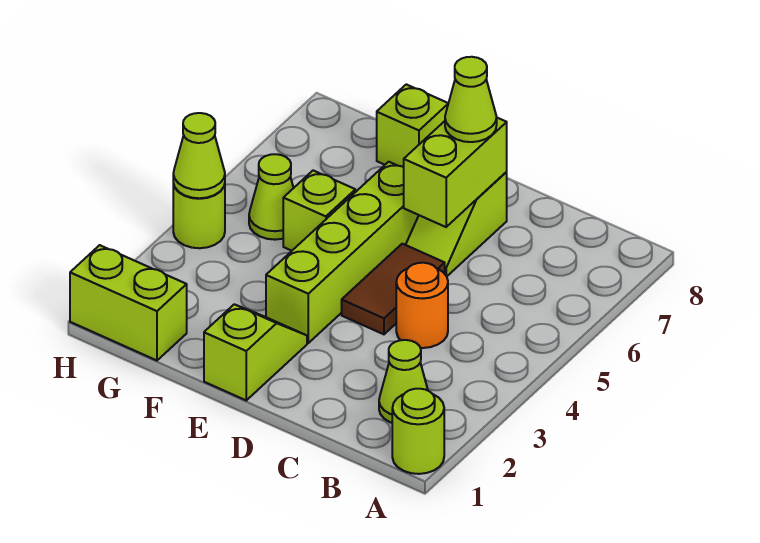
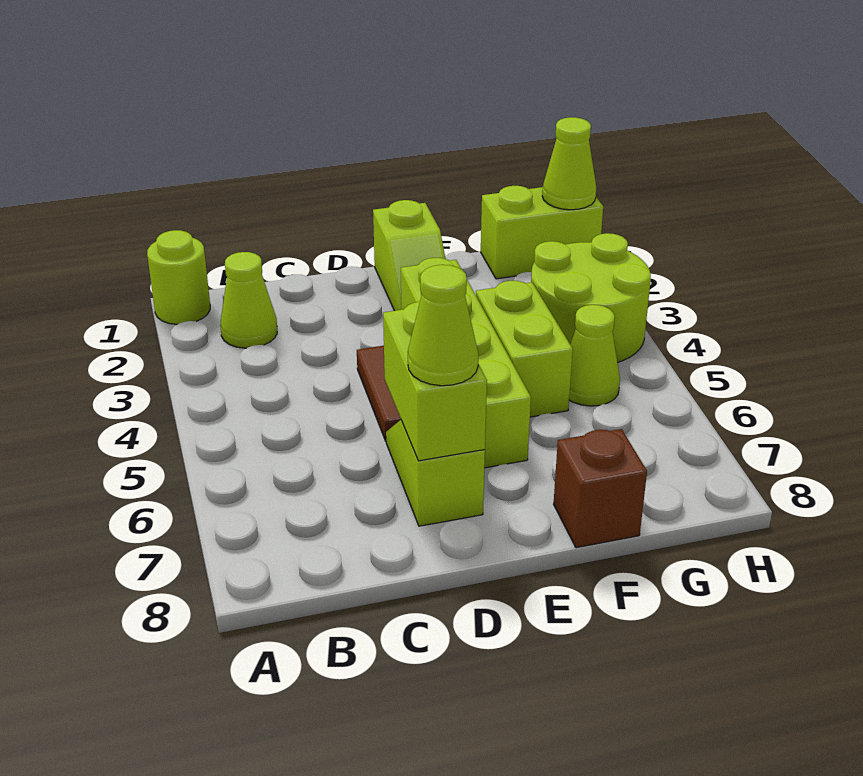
orange 1x1 round brick [396,263,448,348] -> none
lime 1x1 brick [283,171,355,251] -> lime 1x2 brick [476,281,573,417]
lime 1x1 brick [377,84,448,167] -> brown 1x1 brick [554,429,647,548]
lime 1x1 round brick [173,184,225,248] -> lime 2x2 round brick [531,233,651,363]
lime 1x1 cone [173,113,225,198] -> lime 1x1 cone moved to [542,117,596,210]

